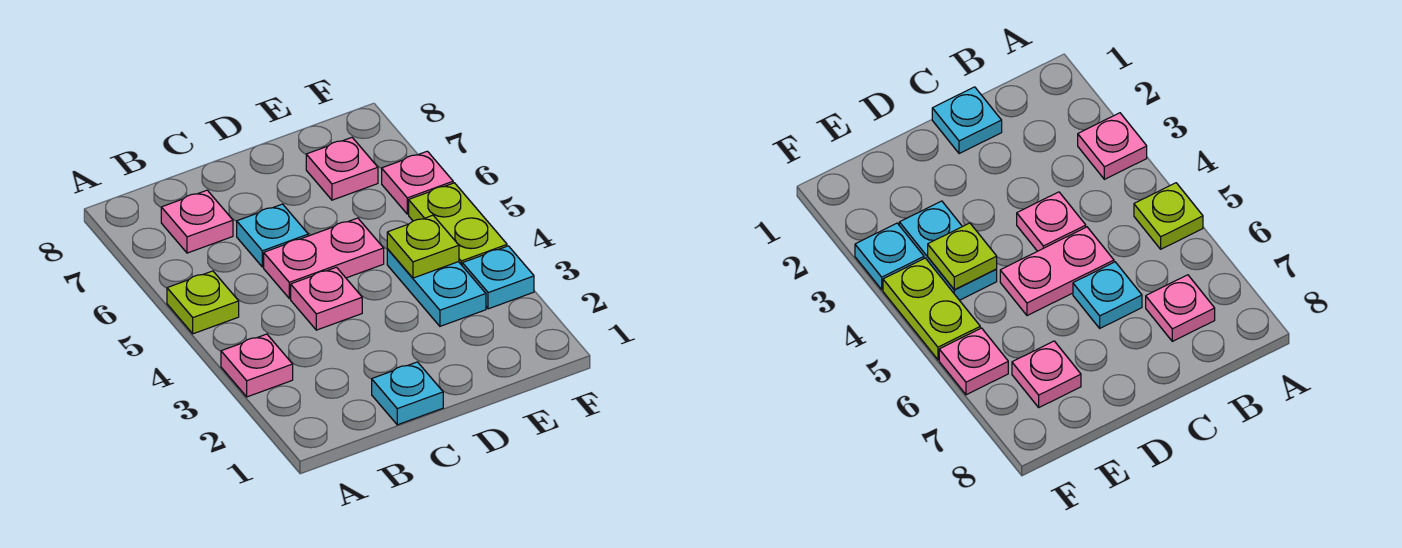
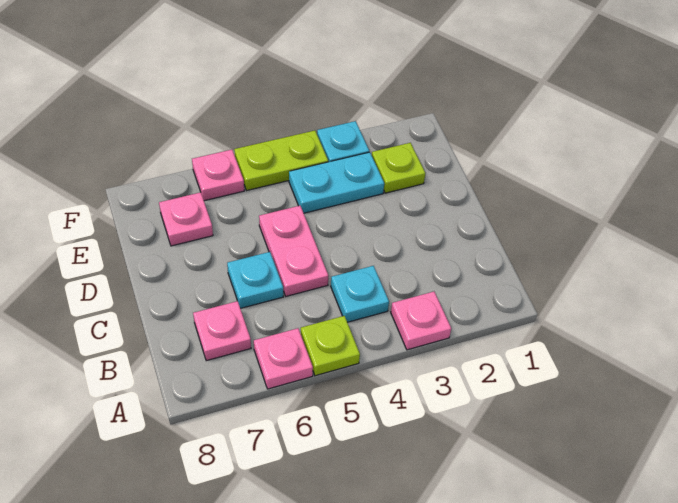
cyan 1x1 plate [372,362,443,425] -> cyan 1x1 plate moved to [331,266,389,322]
pink 1x1 plate [291,267,362,330] -> pink 1x1 plate moved to [254,328,313,389]
lime 1x1 plate [387,215,459,278] -> lime 1x1 plate moved to [372,143,426,193]

